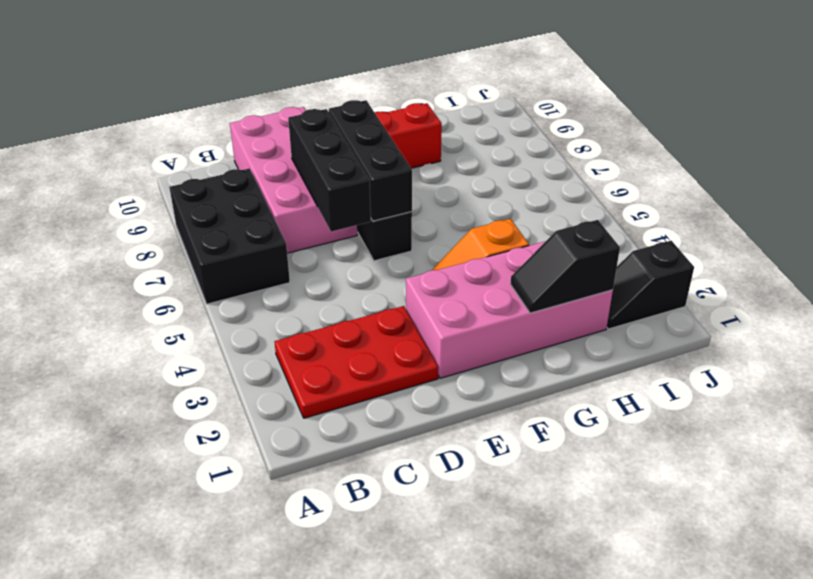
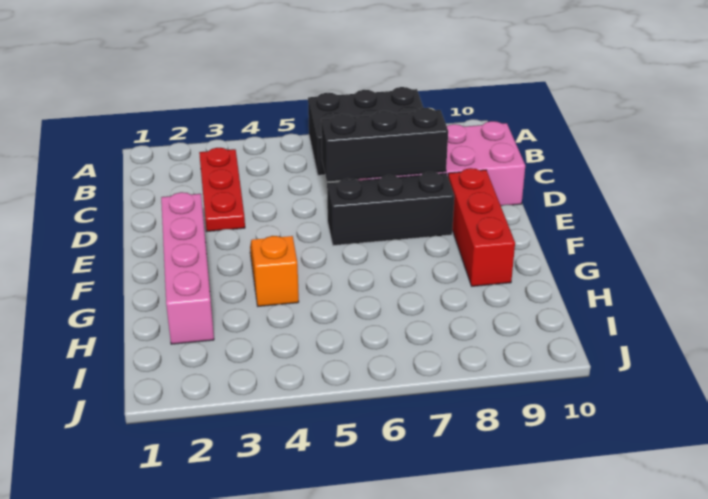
red 2x3 plate [275,306,438,418] -> red 1x3 plate [199,148,245,231]
pink 2x4 brick [406,241,613,378] -> pink 1x4 brick [161,192,214,344]
black 1x3 brick [329,100,412,221] -> none
black 1x2 slope [510,220,620,313] -> none
black 1x2 slope [607,241,694,329] -> none

